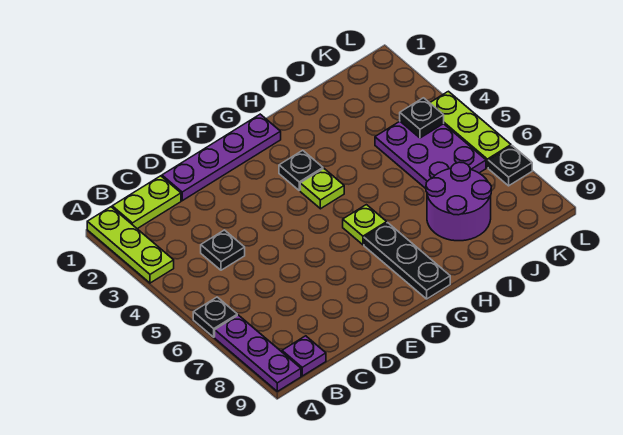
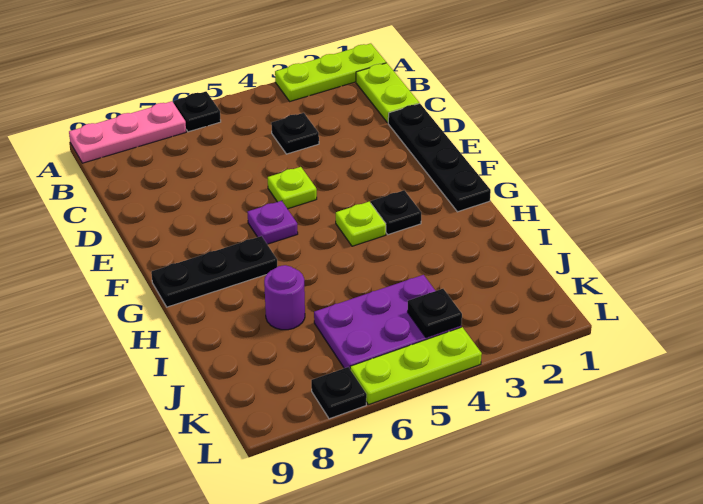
purple 1x3 plate [215,315,301,391] -> pink 1x3 plate [69,101,186,163]
purple 1x1 plate [282,336,326,376] -> purple 1x1 plate moved to [248,201,298,244]
purple 1x4 plate [162,114,281,201] -> black 1x4 plate [388,103,491,212]
lime 1x1 plate [343,205,387,245] -> lime 1x1 plate moved to [268,167,317,209]
purple 2x2 round brick [426,162,491,241] -> purple 1x1 round brick [264,265,305,330]

